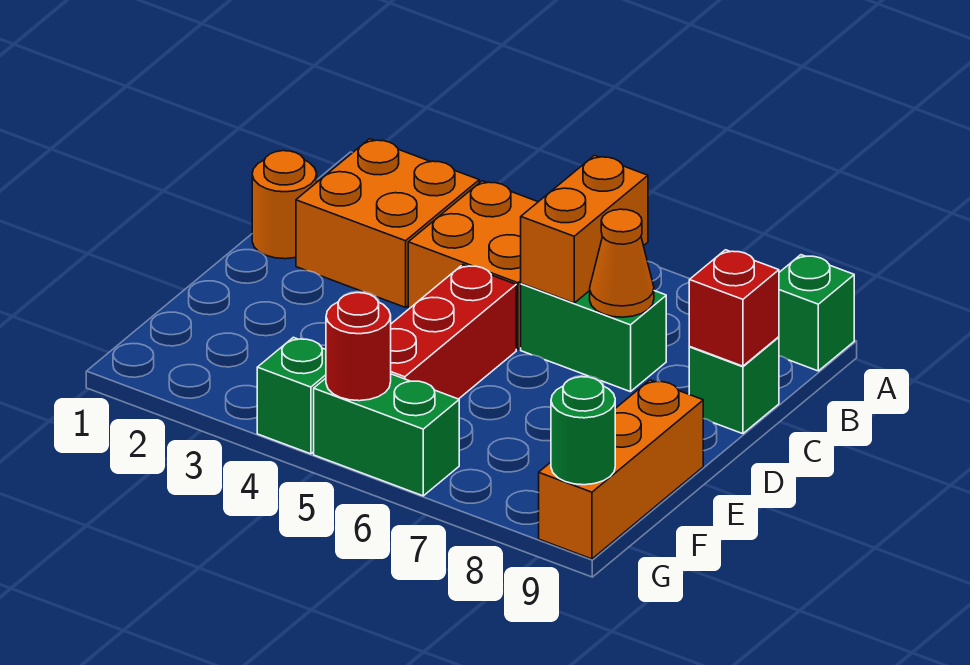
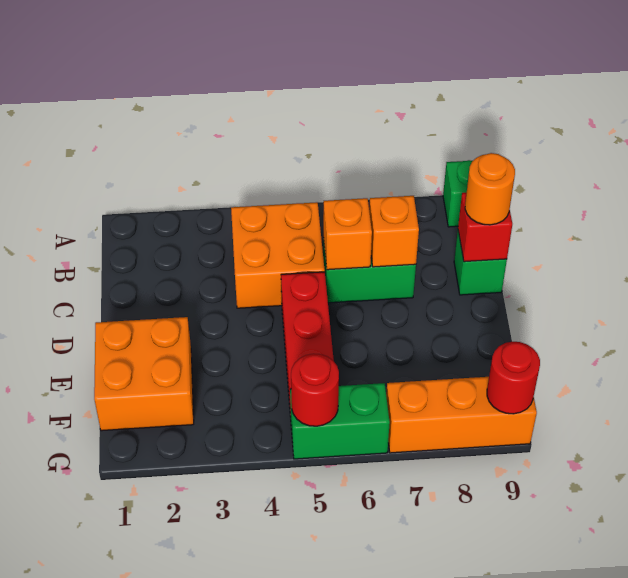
orange 2x2 brick [296,139,479,307] -> orange 2x2 brick moved to [94,317,194,431]
orange 1x2 brick [521,155,648,303] -> orange 1x1 brick [323,198,372,270]
orange 1x1 round brick [252,151,317,259] -> orange 1x1 round brick moved to [465,153,515,225]
orange 1x1 cone [590,209,654,317] -> orange 1x1 brick [369,196,419,267]
orange 1x3 brick [539,380,703,559] -> orange 1x3 brick turned to [386,377,537,453]
green 1x1 brick [257,337,326,454] -> none
green 1x1 round brick [551,377,615,485] -> red 1x1 round brick [487,342,540,414]

